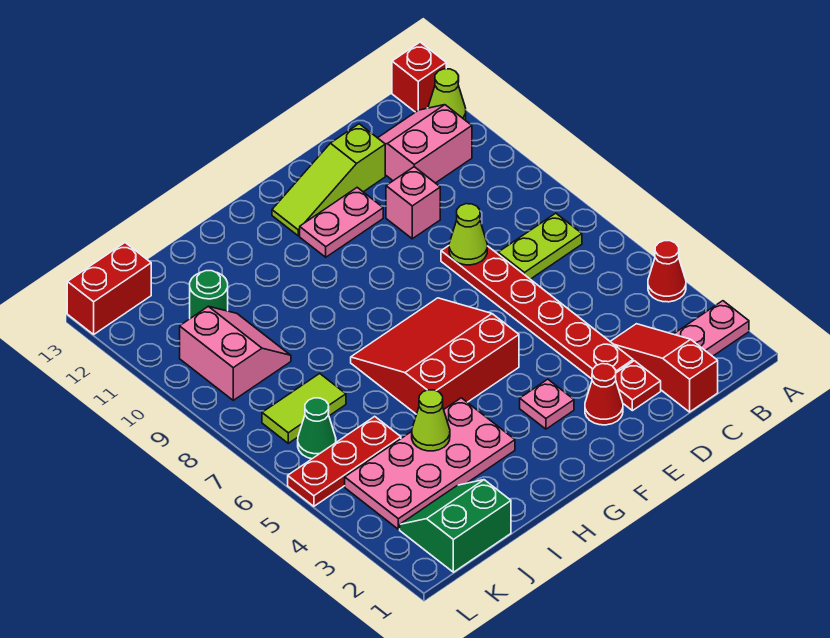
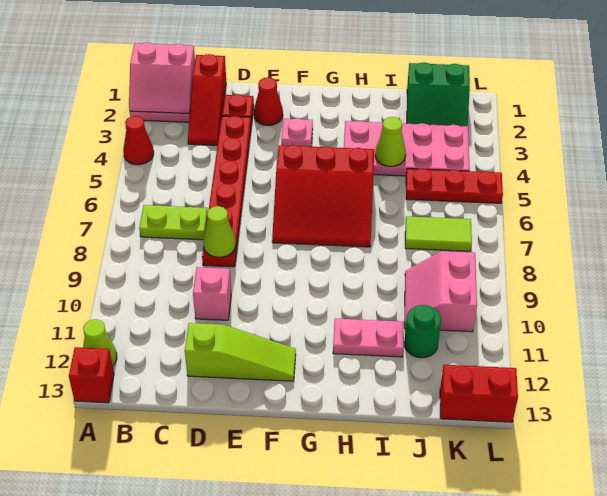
pink 2x2 slope [378,105,472,183] -> pink 2x2 slope moved to [129,43,195,114]
pink 1x2 plate [300,188,383,257] -> pink 1x2 plate moved to [333,318,403,357]
green 1x1 cone [298,398,336,459] -> none

